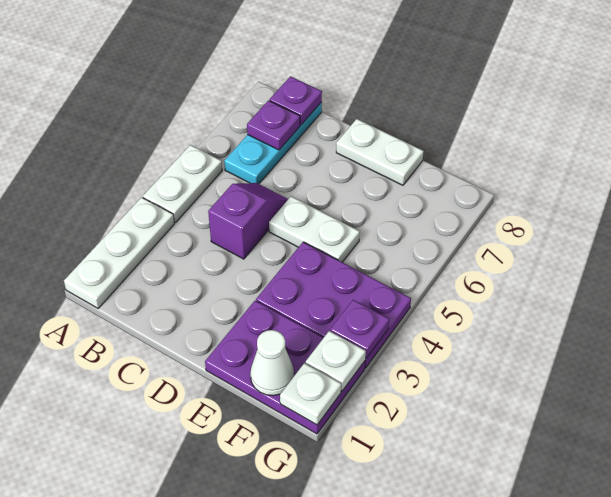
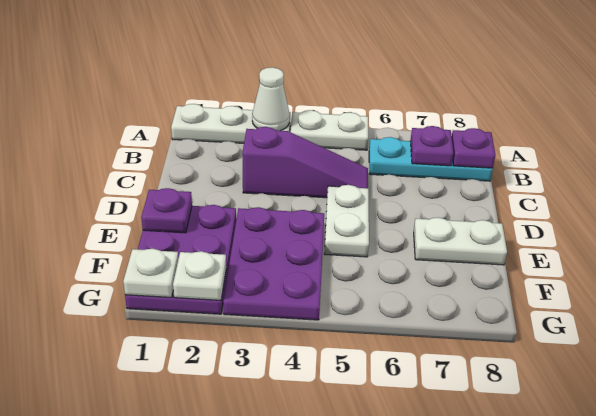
purple 1x2 slope [208,183,288,259] -> purple 1x3 slope [243,127,368,198]
white 1x2 plate [336,119,424,185] -> white 1x2 plate turned to [414,218,507,265]
white 1x1 cone [250,330,294,395] -> white 1x1 cone moved to [252,67,290,131]
purple 1x1 plate [330,300,389,358] -> purple 1x1 plate moved to [141,188,192,233]

